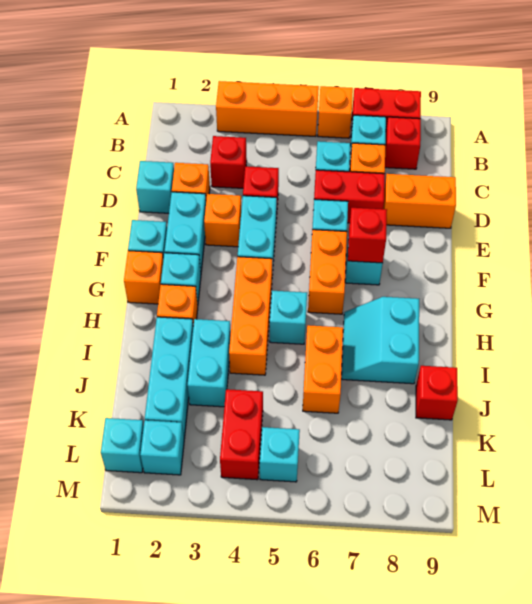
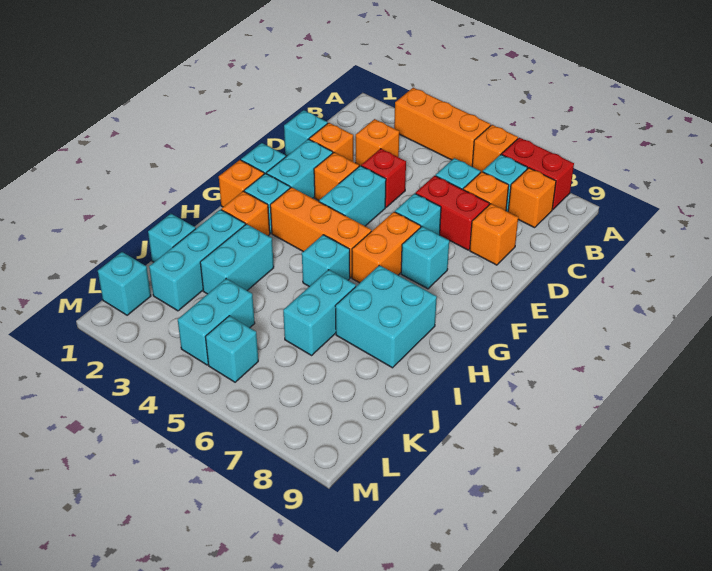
red 1x1 brick [385,117,421,169] -> orange 1x1 brick [508,168,556,228]
red 1x1 brick [210,136,247,188] -> orange 1x1 brick [356,119,399,166]
orange 1x2 brick [383,174,456,228] -> orange 1x1 brick [470,204,518,265]
red 1x1 brick [348,208,387,263] -> none
orange 1x3 brick [229,257,272,375] -> orange 1x3 brick turned to [270,187,371,278]
cyan 2x2 slope [342,297,419,384] -> cyan 2x2 brick [335,265,437,368]
orange 1x2 brick [303,325,343,413] -> cyan 1x2 brick [283,270,356,355]
red 1x1 brick [416,365,458,420] -> none
red 1x2 brick [220,389,263,480] -> cyan 1x2 brick [178,279,255,365]
cyan 1x1 brick [140,420,184,475] -> cyan 1x1 brick moved to [148,214,196,262]

